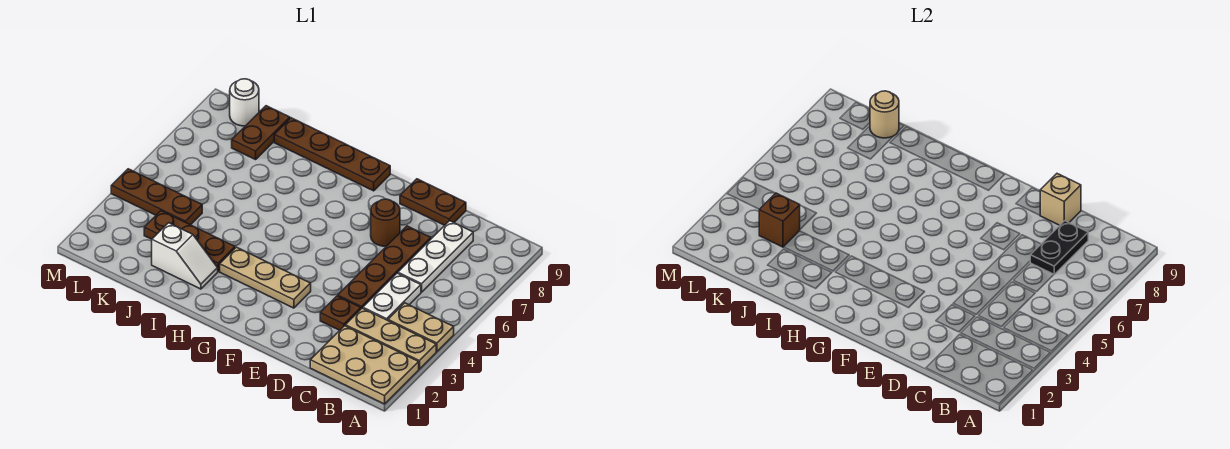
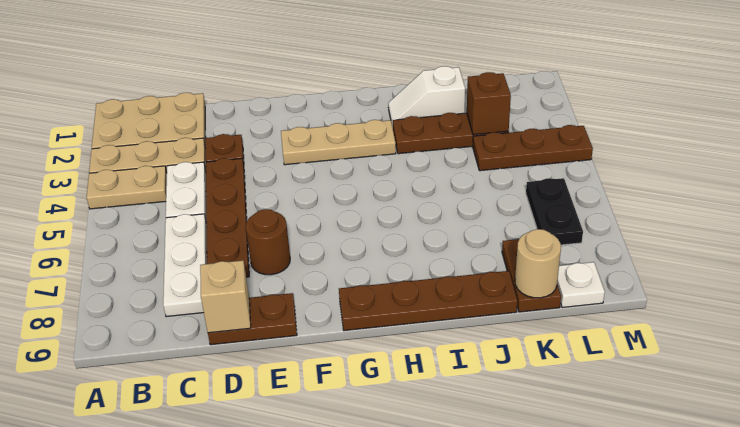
black 1x2 plate [1030,221,1088,274] -> black 1x2 plate moved to [526,178,583,245]
white 1x1 round brick [230,79,259,126] -> white 1x1 plate [557,262,605,308]

